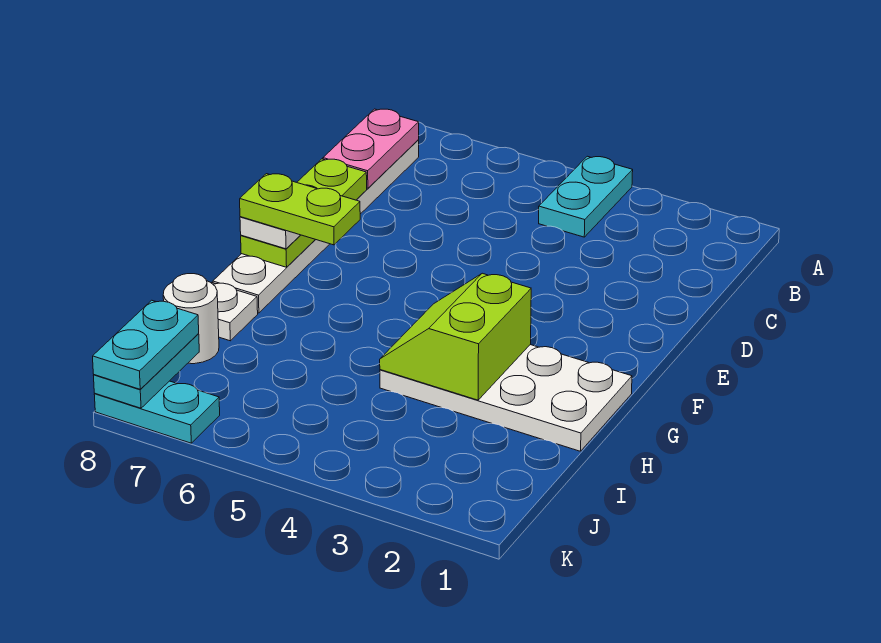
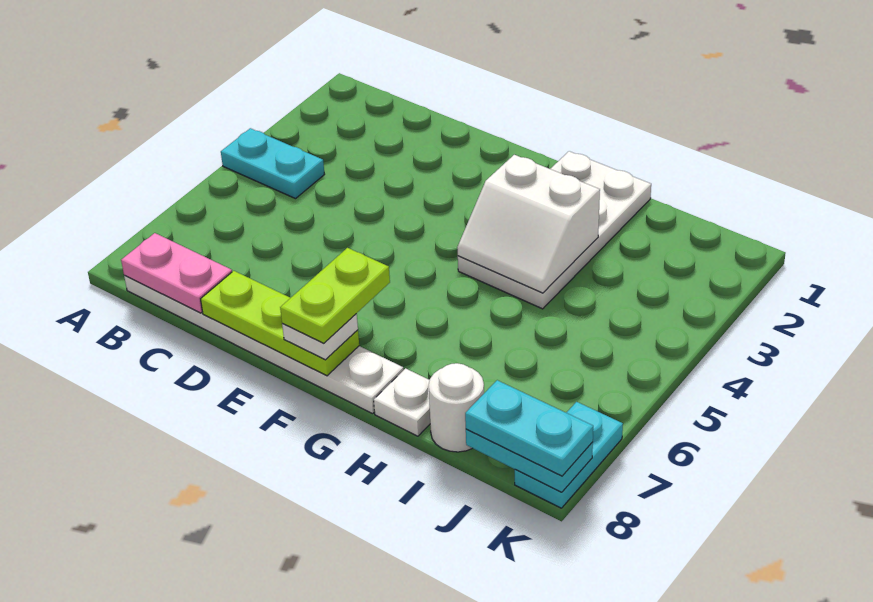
lime 2x2 slope [380,273,531,400] -> white 2x2 slope [457,155,600,293]

